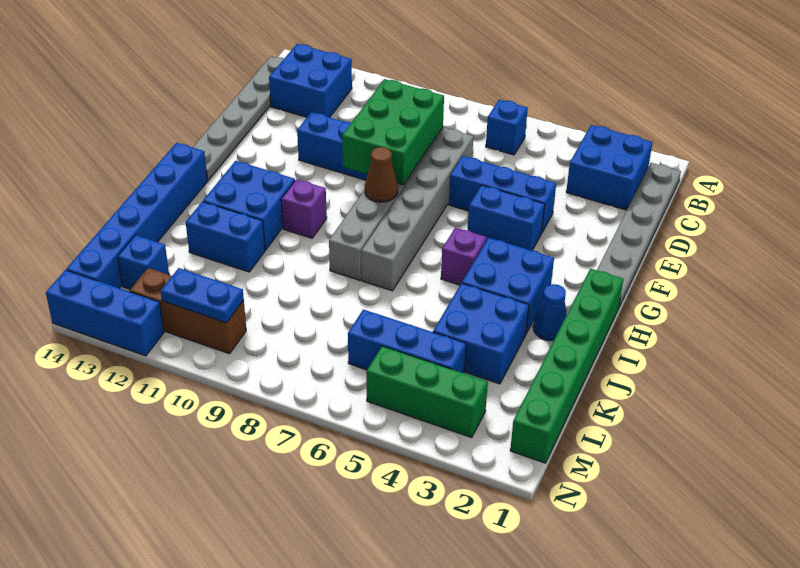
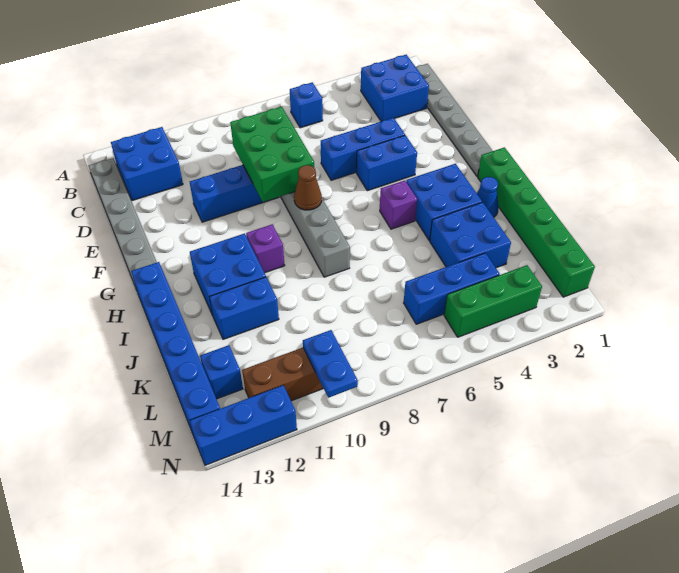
grey 1x6 brick [362,128,473,291] -> none
blue 1x2 plate [161,268,244,323] -> blue 1x2 plate turned to [303,330,358,398]

